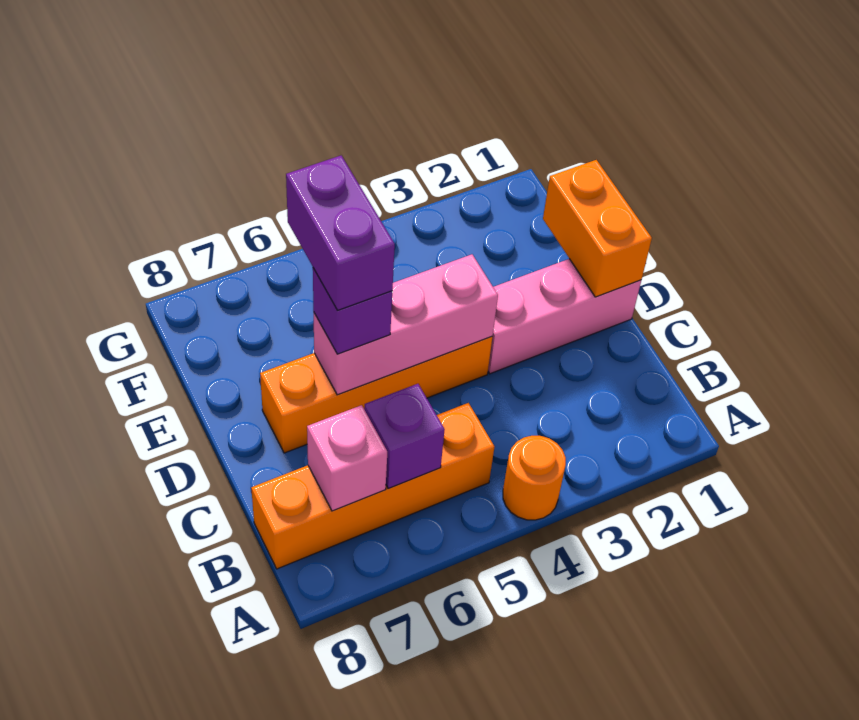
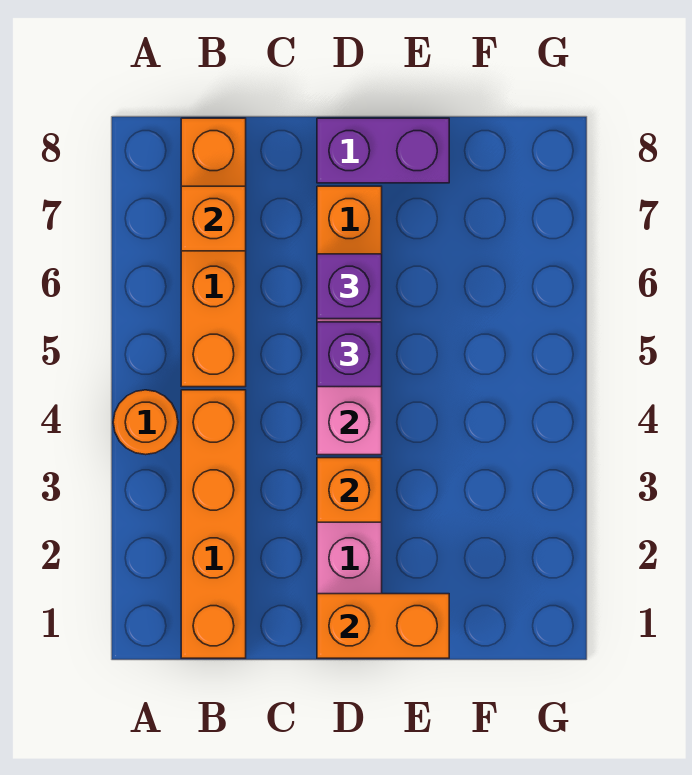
none -> orange 1x4 brick [181,390,246,658]
purple 1x1 brick [364,384,445,489] -> purple 1x1 brick moved to [317,322,382,387]
pink 1x1 brick [307,405,387,511] -> orange 1x1 brick [181,186,246,251]
none -> orange 1x1 brick [317,458,382,522]
purple 1x2 brick [286,156,395,310] -> purple 1x2 brick moved to [317,118,449,183]

